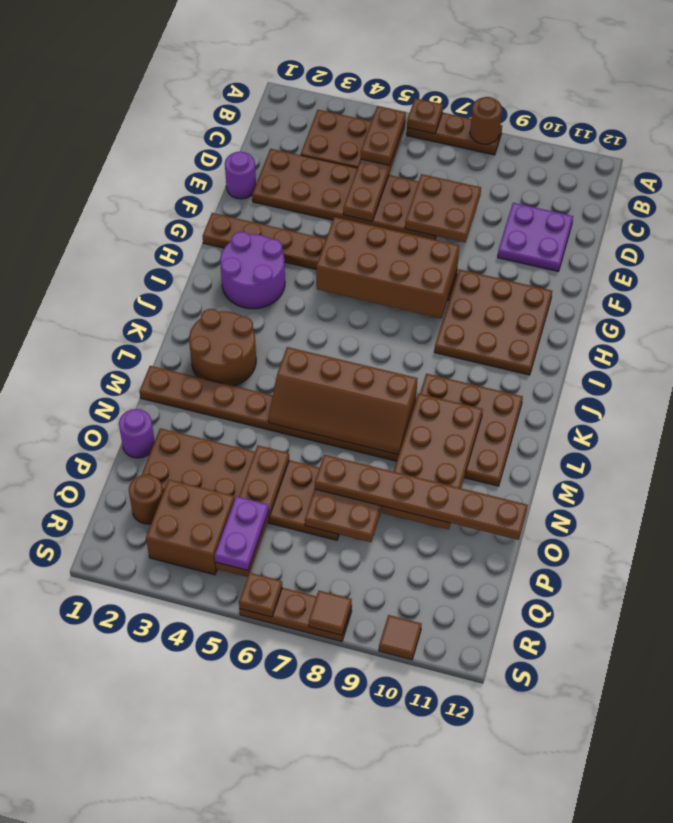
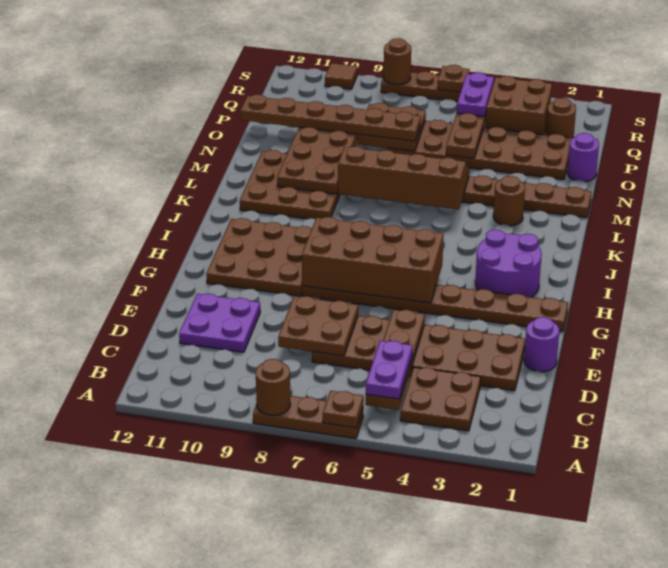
brown 1x2 plate [361,106,406,166] -> purple 1x2 plate [366,341,412,399]
brown 2x2 round brick [189,309,256,386] -> brown 1x1 round brick [493,176,525,226]
brown 1x1 tile [309,591,352,635] -> brown 1x1 round brick [384,38,411,85]

